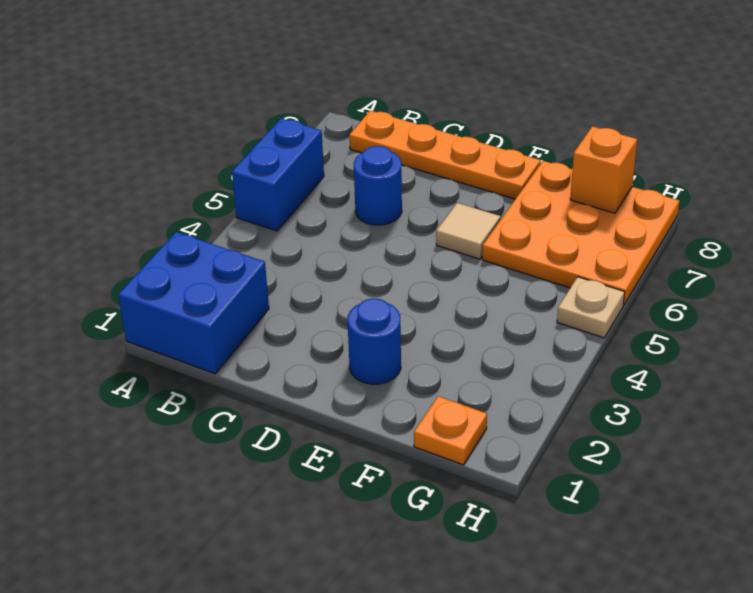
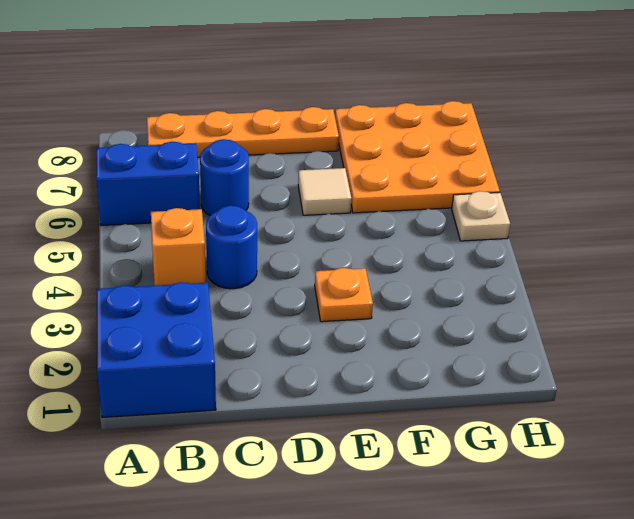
blue 1x2 brick [232,118,324,231] -> blue 1x2 brick turned to [96,142,200,226]
blue 1x1 round brick [348,298,401,384] -> blue 1x1 round brick moved to [206,205,257,289]
orange 1x1 plate [414,396,487,465] -> orange 1x1 plate moved to [315,268,373,322]
orange 1x1 brick [570,126,637,213] -> orange 1x1 brick moved to [151,208,206,286]

